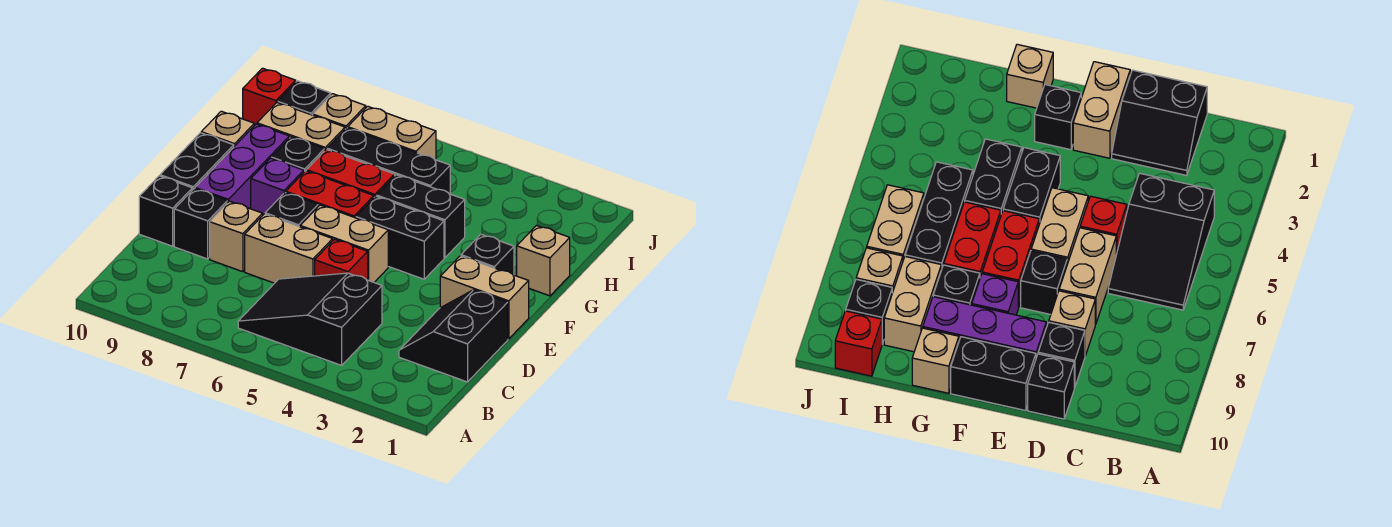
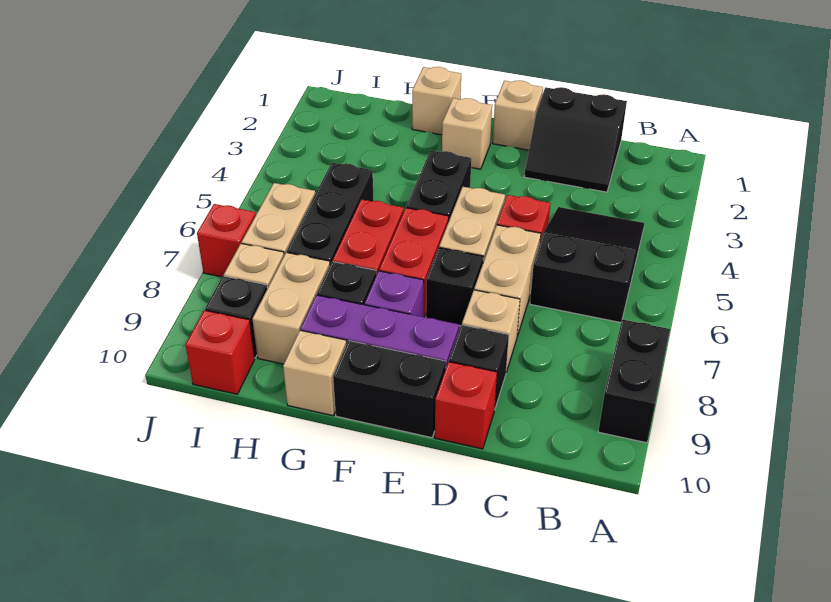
black 2x3 slope [238,273,382,365] -> black 2x3 slope turned to [530,207,644,322]
black 1x1 brick [139,176,192,246] -> red 1x1 brick [435,362,497,449]
tan 1x2 brick [440,256,529,339] -> tan 1x1 brick [493,80,543,150]
black 1x1 brick [461,234,514,275] -> tan 1x1 brick [442,98,492,169]
black 1x2 brick [377,175,465,258] -> black 1x2 brick moved to [598,319,670,443]
none -> red 1x1 brick [197,204,256,277]

